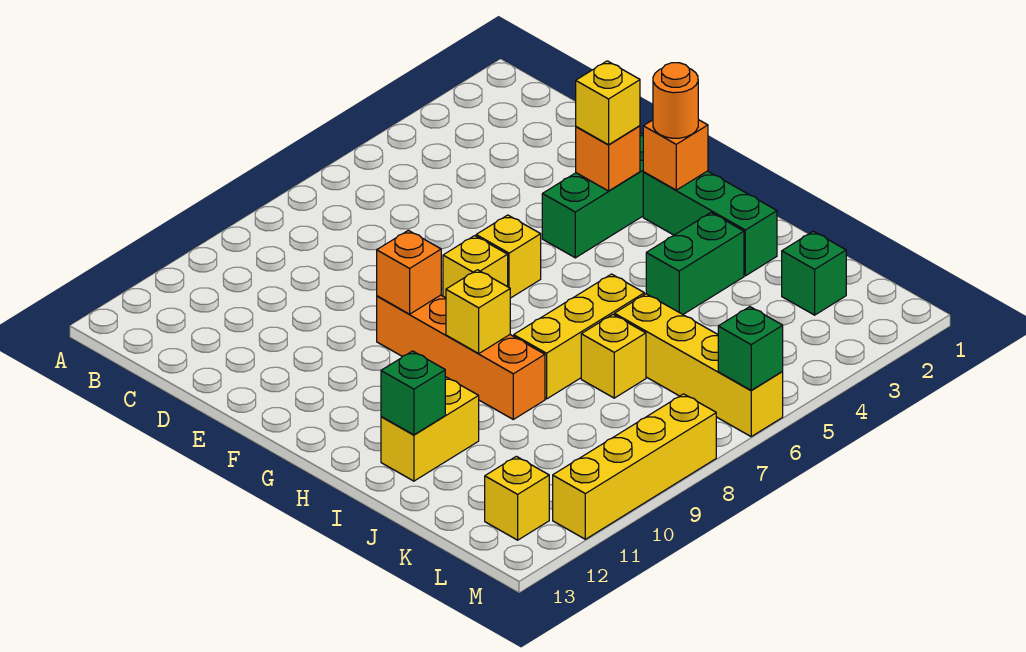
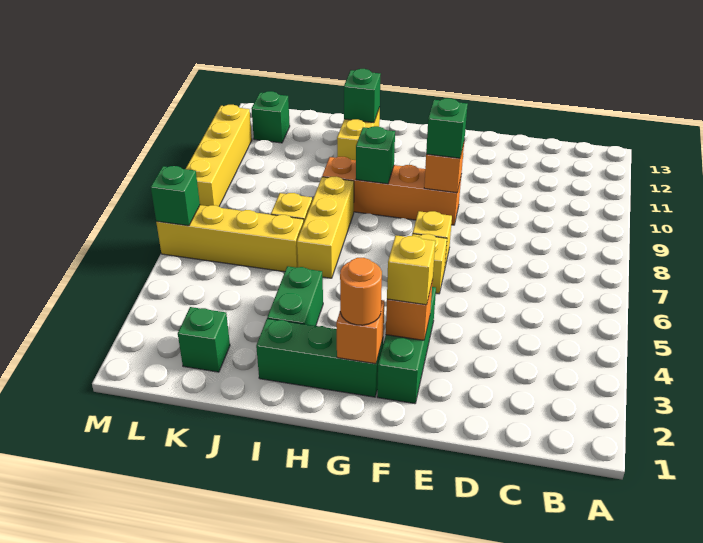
none -> green 1x1 brick [426,98,468,158]
yellow 1x1 brick [446,270,510,353] -> green 1x1 brick [356,126,395,184]
yellow 1x1 brick [485,456,549,540] -> green 1x1 brick [251,91,290,143]

